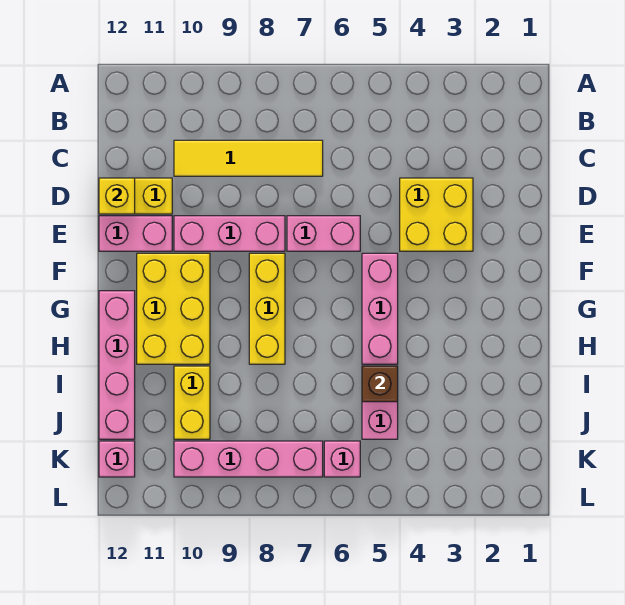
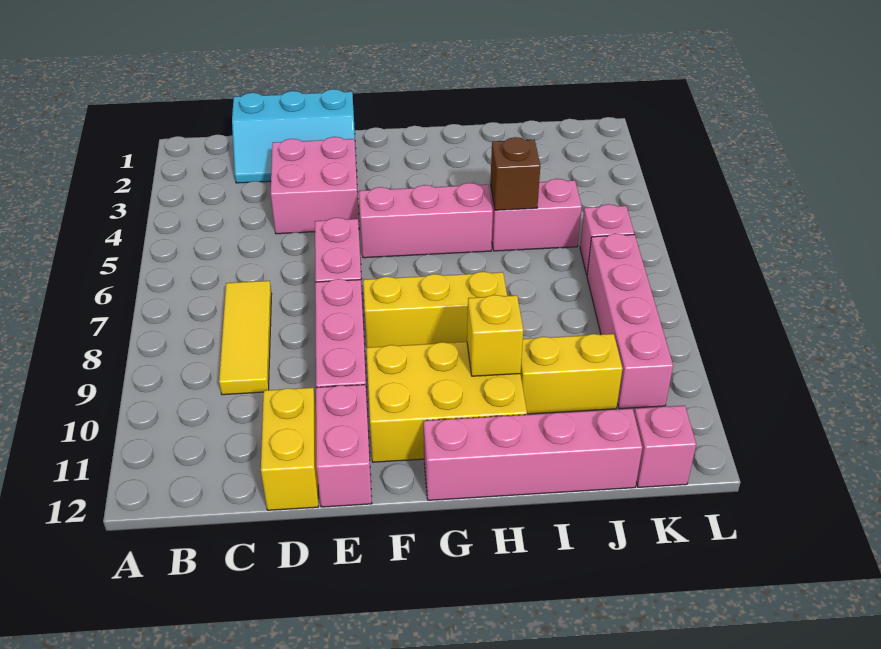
none -> cyan 2x3 slope [232,89,357,183]
yellow 1x4 tile [174,140,323,176] -> yellow 1x3 tile [219,281,272,395]
yellow 2x2 brick [400,178,473,251] -> pink 2x2 brick [271,137,359,234]
yellow 1x1 brick [99,178,135,214] -> yellow 1x1 brick moved to [467,295,523,376]

